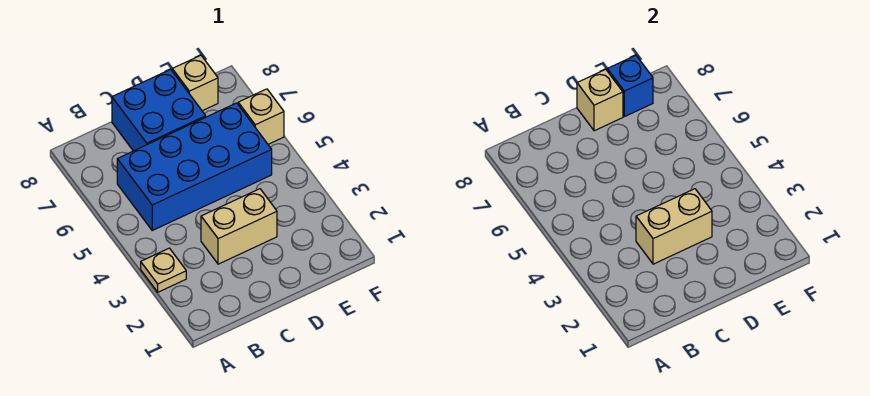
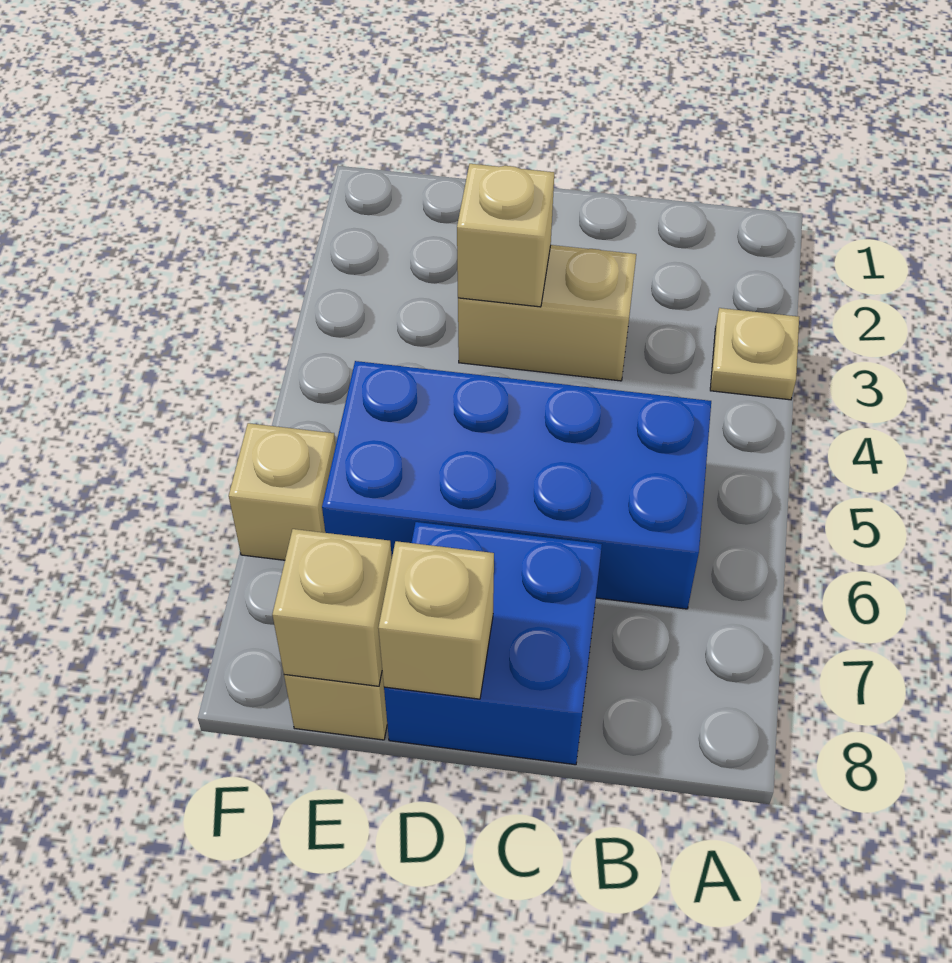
tan 1x2 brick [636,189,712,264] -> tan 1x1 brick [457,164,554,307]
blue 1x1 brick [607,55,653,117] -> tan 1x1 brick [272,529,392,686]

